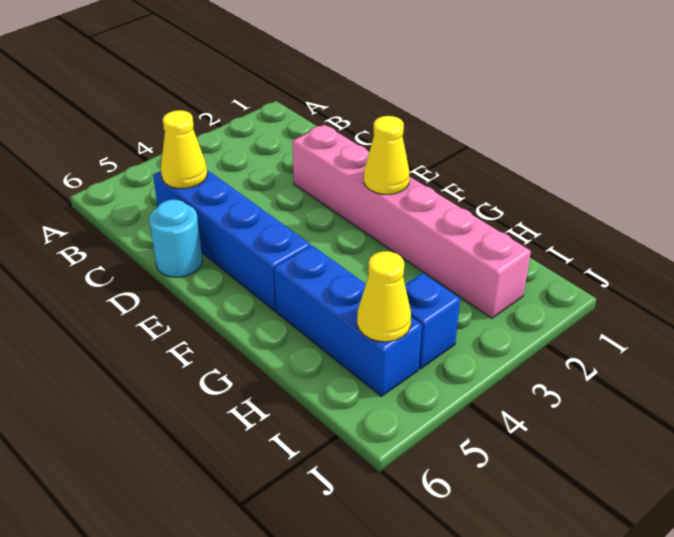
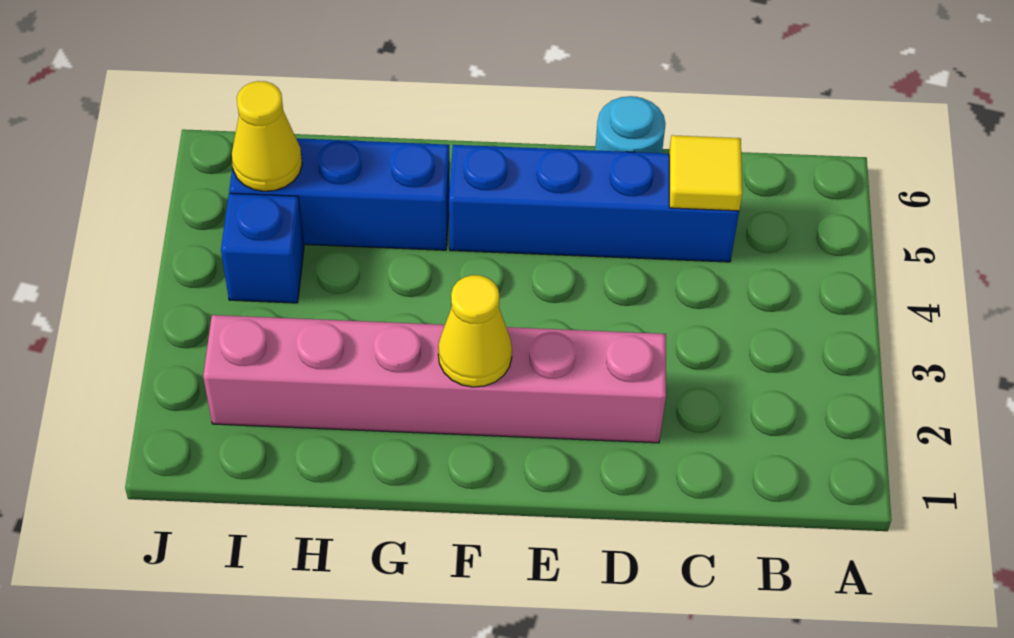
yellow 1x1 cone [161,110,207,189] -> yellow 1x1 tile [669,135,742,211]

